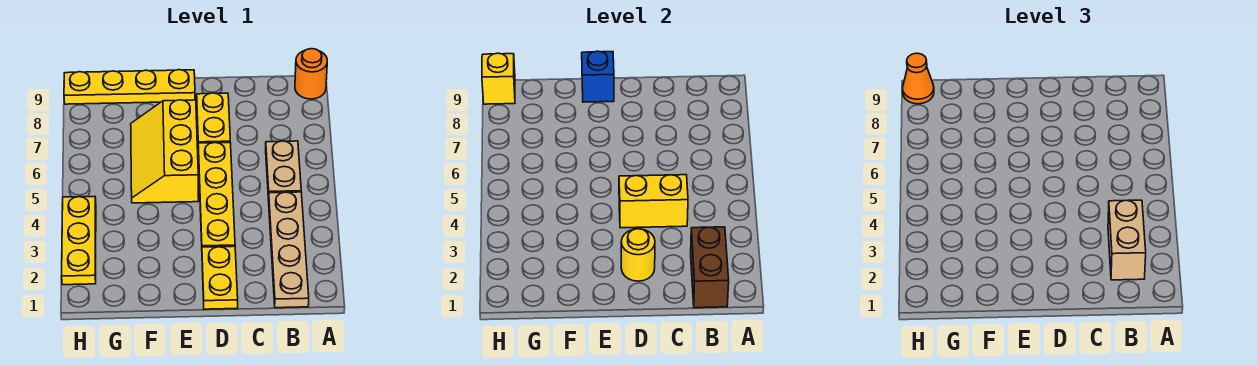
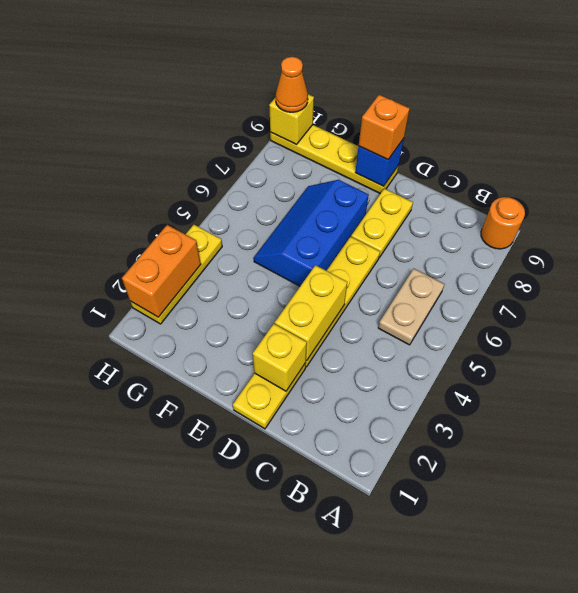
tan 1x4 plate [268,192,309,308] -> none
brown 1x2 brick [691,227,729,308] -> none
tan 1x2 brick [1108,200,1146,280] -> none
yellow 1x2 brick [619,175,688,228] -> yellow 1x2 brick turned to [275,265,347,361]
yellow 1x1 round brick [621,229,655,281] -> yellow 1x1 brick [253,324,307,391]
yellow 2x3 slope [131,100,199,203] -> blue 2x3 slope [254,180,369,286]
none -> orange 1x1 brick [359,95,410,160]
none -> orange 1x2 brick [122,225,201,317]

